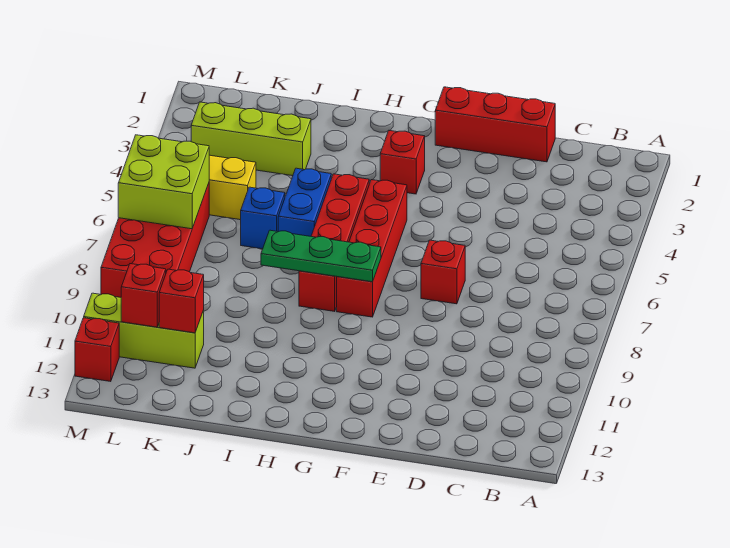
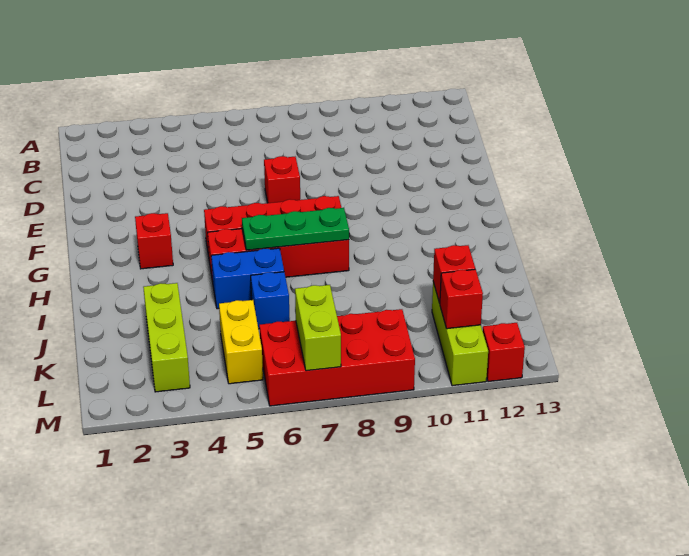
red 1x3 brick [435,87,555,162] -> none
green 1x3 plate [261,230,381,282] -> green 1x3 plate turned to [242,208,349,250]
lime 2x2 brick [118,135,209,229] -> lime 1x2 brick [295,285,341,371]

